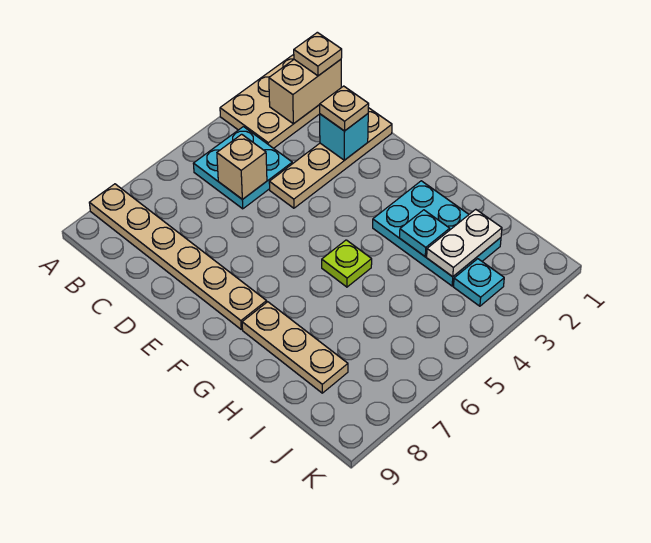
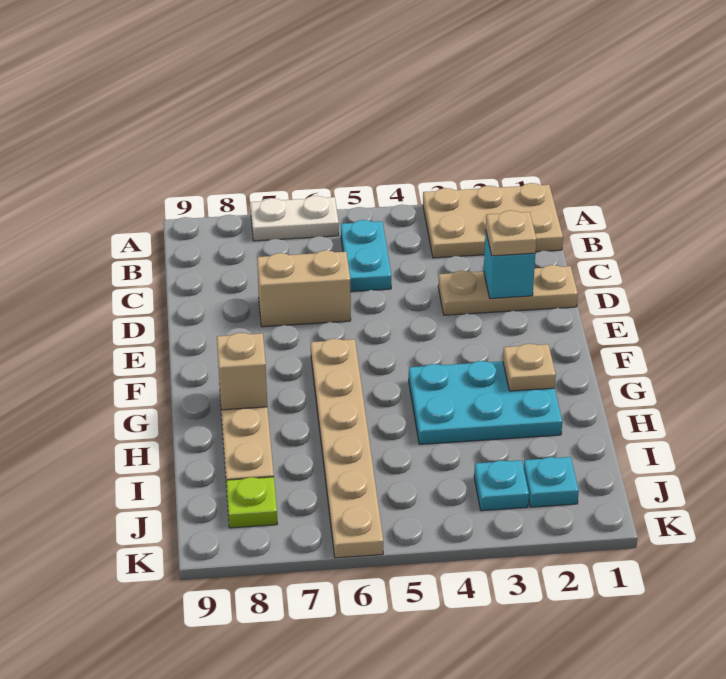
tan 1x6 plate [89,184,267,329] -> tan 1x6 plate moved to [311,339,383,558]
tan 1x2 brick [269,60,341,124] -> tan 1x2 brick moved to [257,250,351,327]
tan 1x1 plate [294,32,342,76] -> tan 1x1 plate moved to [503,344,556,391]
cyan 2x2 plate [193,127,292,209] -> cyan 1x2 plate [341,220,391,292]
tan 1x1 brick [217,134,267,199] -> tan 1x1 brick moved to [217,333,267,410]
tan 1x4 plate [269,108,392,208] -> tan 1x3 plate [438,265,578,315]
cyan 2x3 plate [373,181,501,286] -> cyan 2x3 plate turned to [409,361,562,444]
lime 1x1 plate [322,240,372,287] -> lime 1x1 plate moved to [226,477,277,528]
cyan 1x1 plate [400,210,450,256] -> cyan 1x1 plate moved to [524,457,579,507]
white 1x2 plate [427,209,502,277] -> white 1x2 plate moved to [250,196,339,241]

